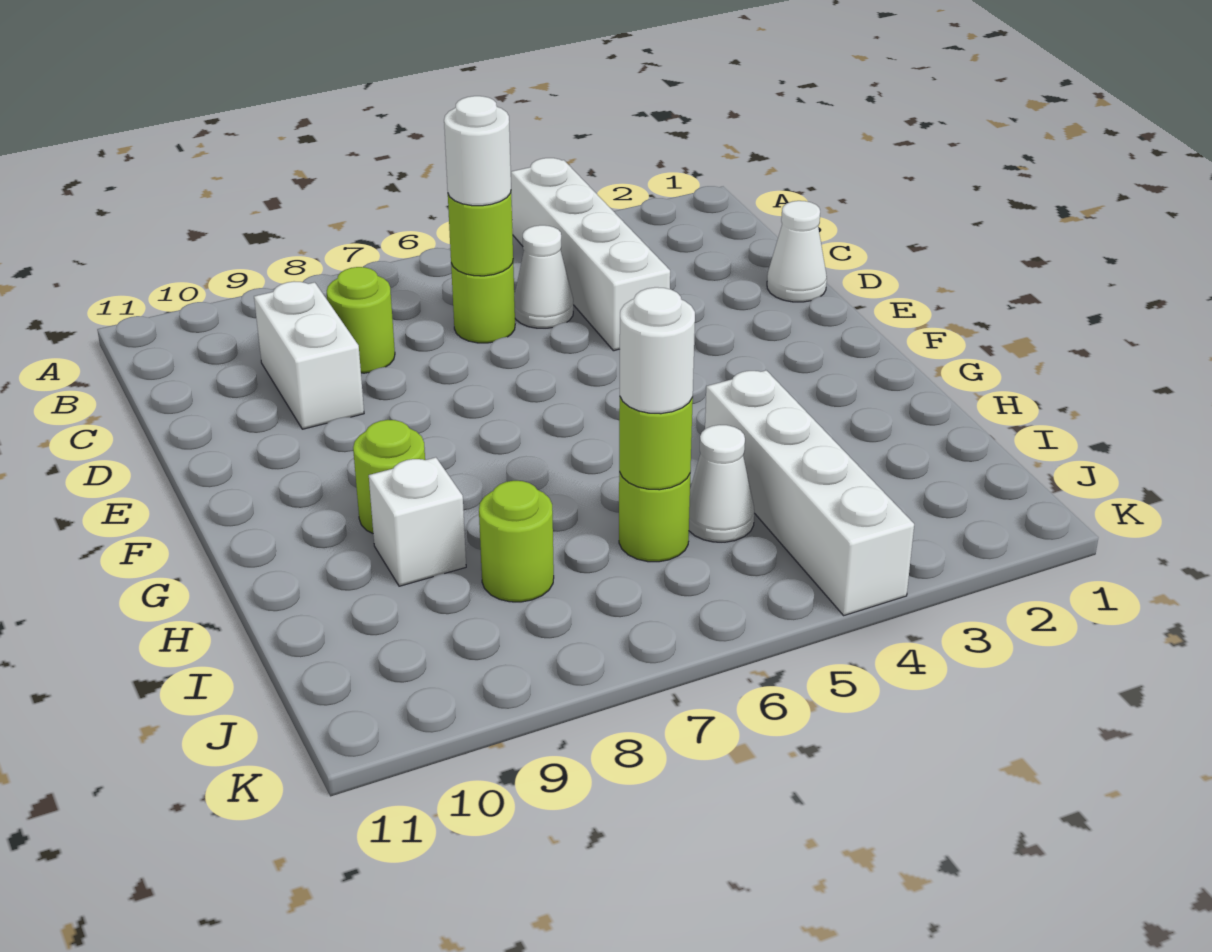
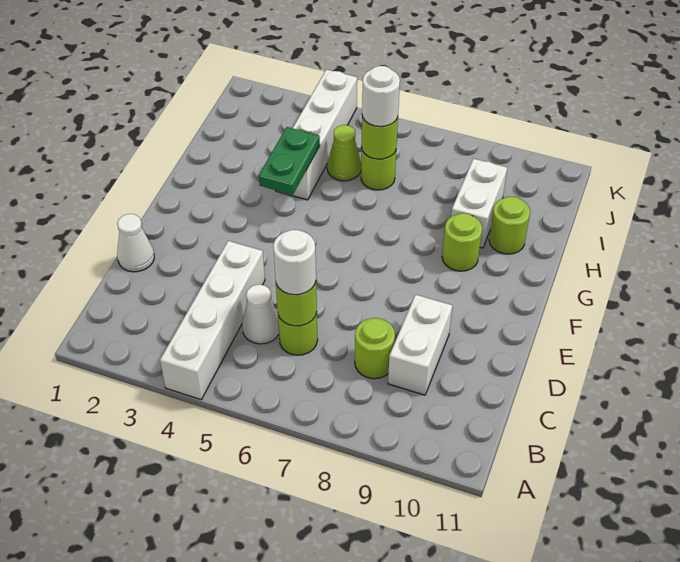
none -> green 1x2 plate [259,127,320,195]
white 1x1 brick [369,457,466,586] -> white 1x2 brick [451,159,507,248]
white 1x1 cone [689,425,754,542] -> lime 1x1 cone [327,125,361,181]
lime 1x1 round brick [479,481,554,602] -> lime 1x1 round brick moved to [489,197,530,254]

